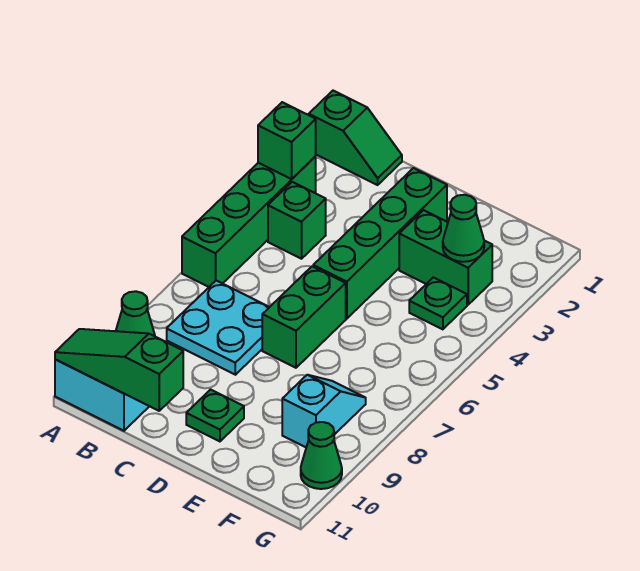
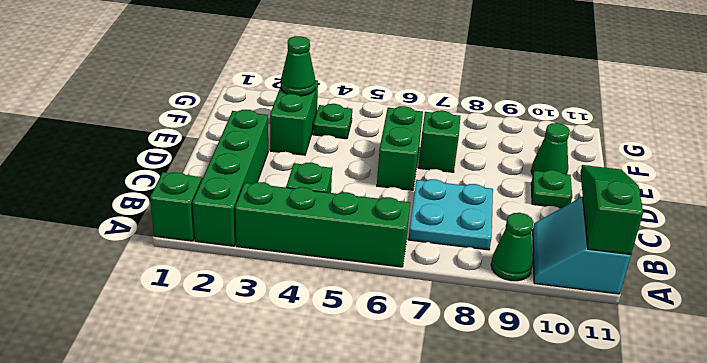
green 1x1 brick [258,102,316,179] -> green 1x1 brick moved to [418,110,460,172]
green 1x3 slope [55,329,183,411] -> green 1x3 slope turned to [580,165,643,254]
green 1x4 brick [313,168,447,319] -> green 1x4 brick turned to [192,110,268,246]
green 1x2 brick [262,266,346,368] -> green 1x2 brick turned to [377,106,423,190]
cyan 1x2 slope [282,375,366,447] -> none
green 1x1 cone [301,422,342,489] -> green 1x1 cone moved to [531,123,570,175]

